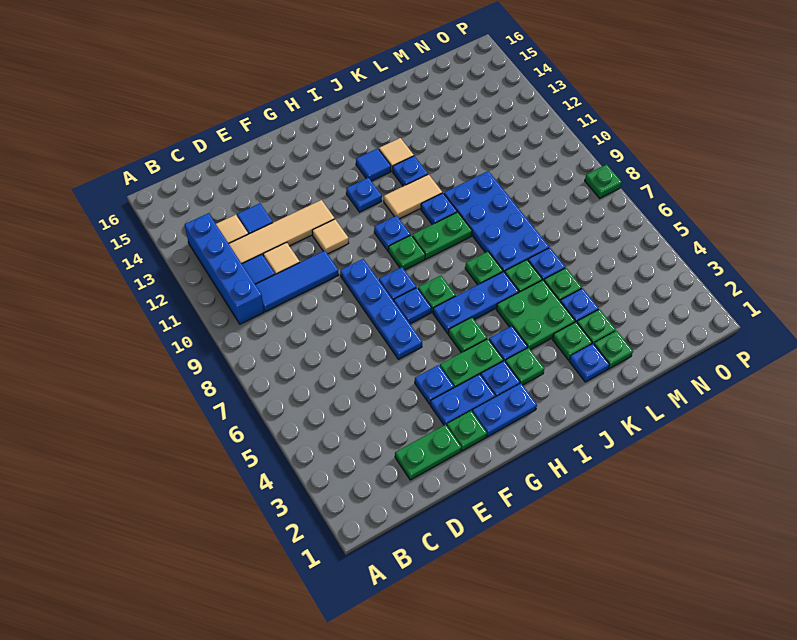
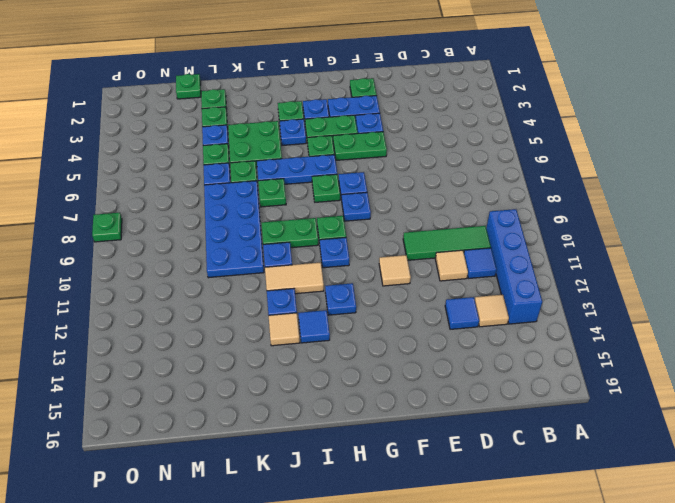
blue 1x3 tile [255,251,339,312] -> green 1x3 tile [403,226,491,260]
tan 1x4 tile [229,200,335,264] -> none
green 1x2 plate [395,424,461,480] -> green 1x2 plate moved to [333,132,387,160]
blue 1x4 plate [340,259,422,359] -> none
blue 1x2 plate [472,383,537,437] -> none
blue 1x1 plate [569,344,610,382] -> none
green 1x1 plate [552,322,592,360] -> green 1x1 plate moved to [176,74,201,99]

